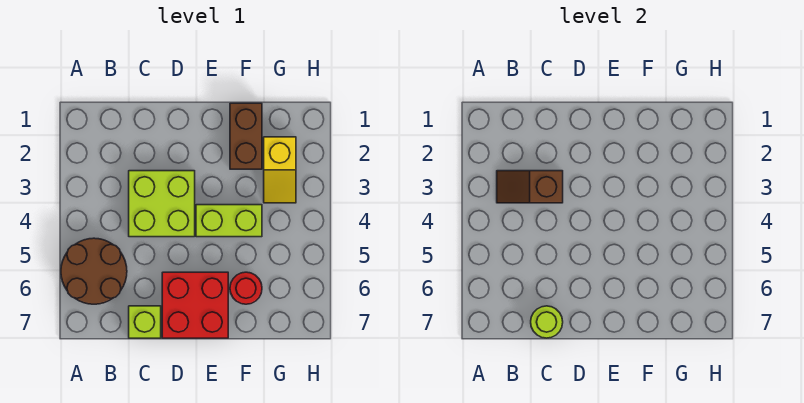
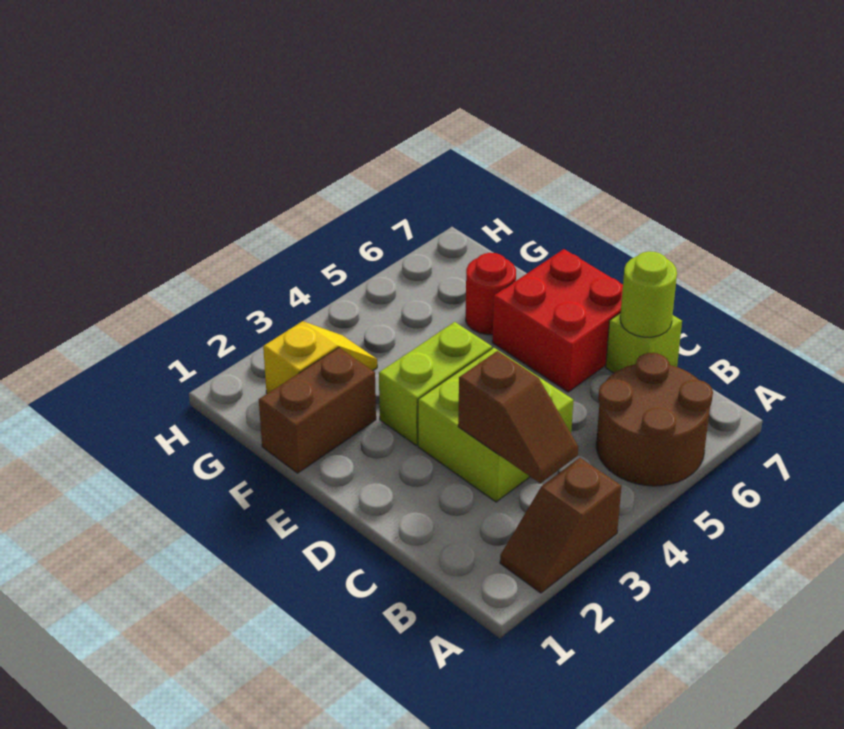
none -> brown 1x2 slope [500,458,621,593]
lime 1x2 brick [196,205,262,237] -> lime 1x2 brick turned to [379,322,492,445]

